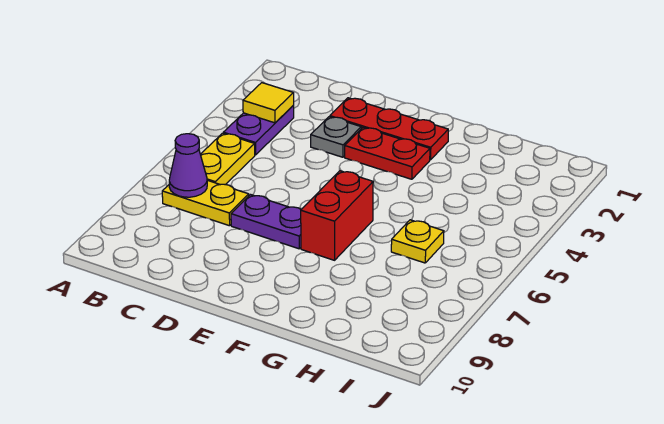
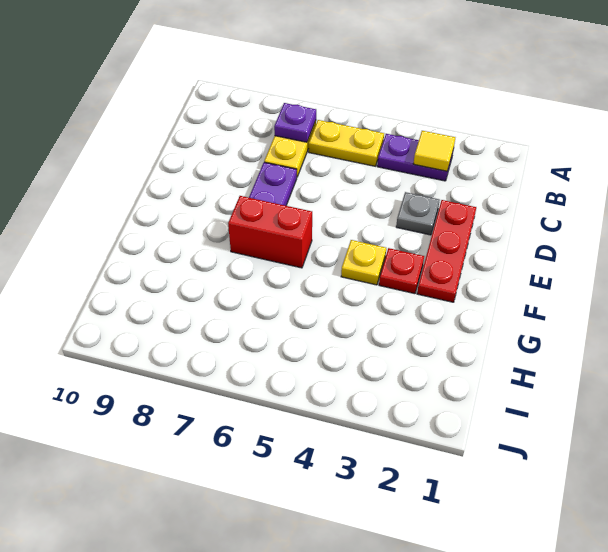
purple 1x1 cone [169,134,207,197] -> purple 1x1 plate [274,103,316,142]
red 1x2 plate [345,127,430,179] -> red 1x1 plate [379,248,424,294]
yellow 1x1 plate [391,220,444,263] -> yellow 1x1 plate moved to [341,240,386,285]

